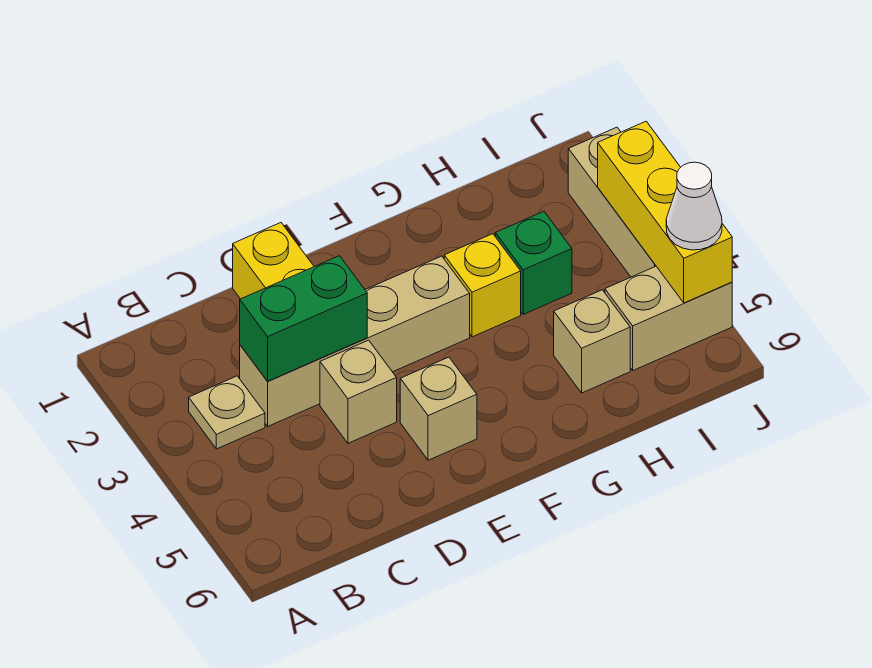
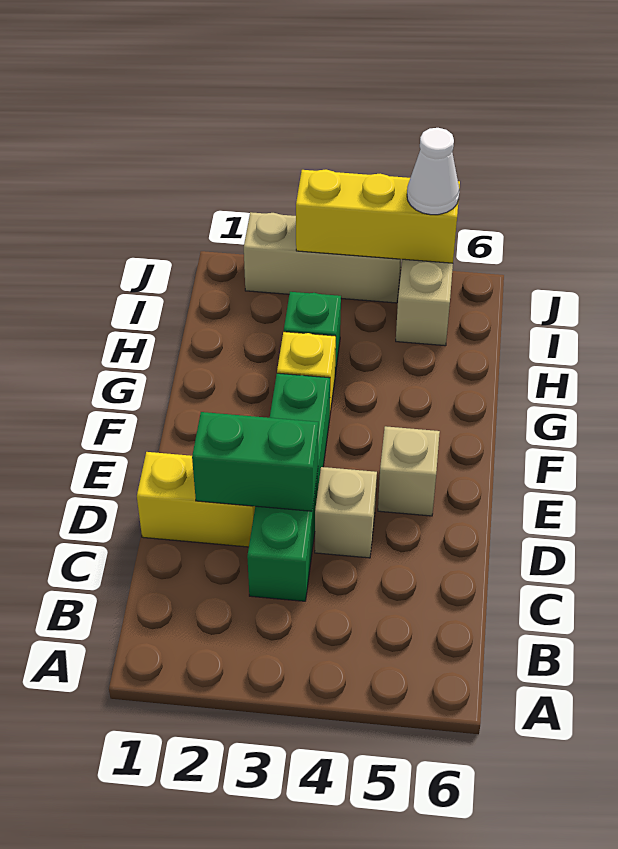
tan 1x1 plate [189,376,265,449] -> none
tan 1x4 brick [240,256,470,426] -> green 1x4 brick [247,373,330,601]
green 1x2 brick [240,256,367,381] -> green 1x2 brick turned to [192,412,318,511]
tan 1x1 brick [554,290,630,393] -> none

